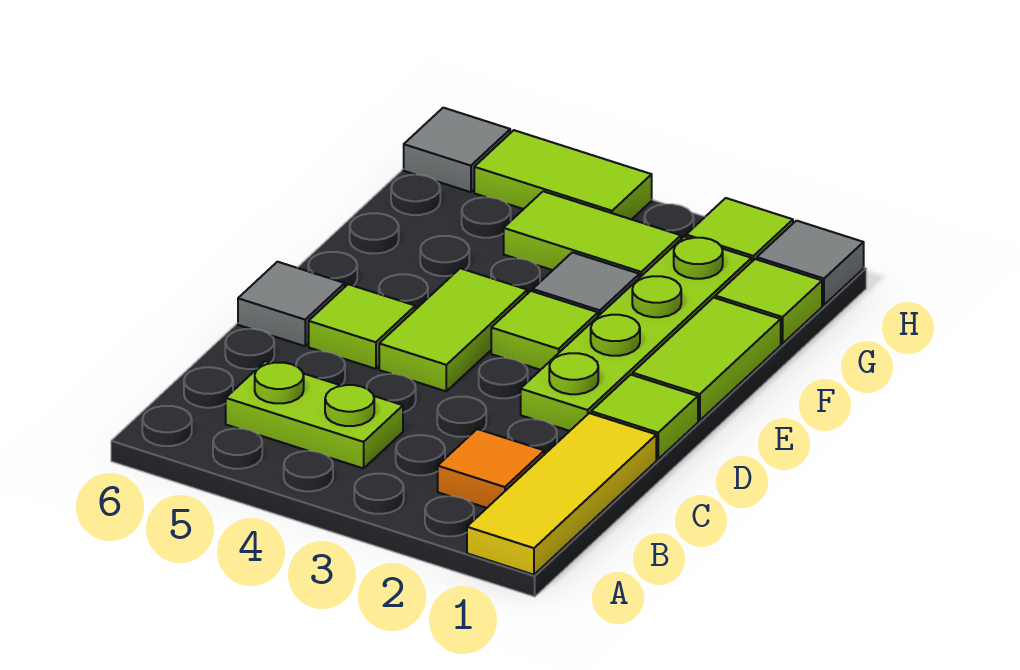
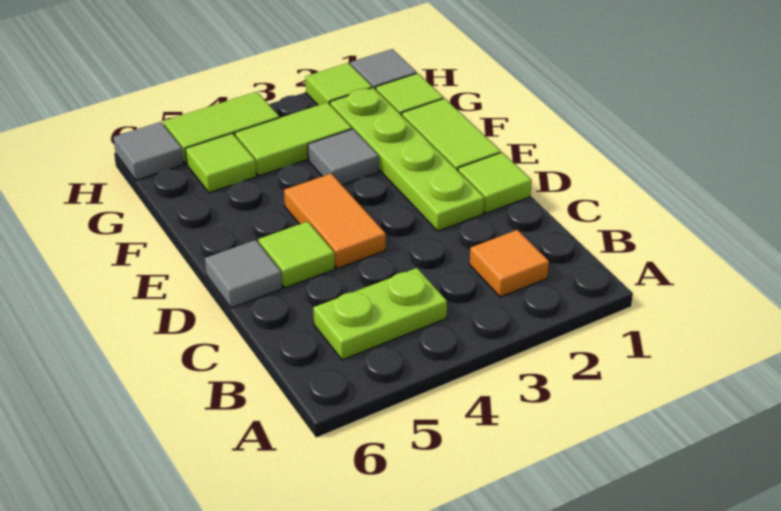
yellow 1x3 tile [467,413,656,575] -> none
lime 1x2 tile [379,268,527,391] -> orange 1x2 tile [284,174,386,268]
lime 1x1 tile [491,291,598,370] -> lime 1x1 tile moved to [185,133,256,193]

